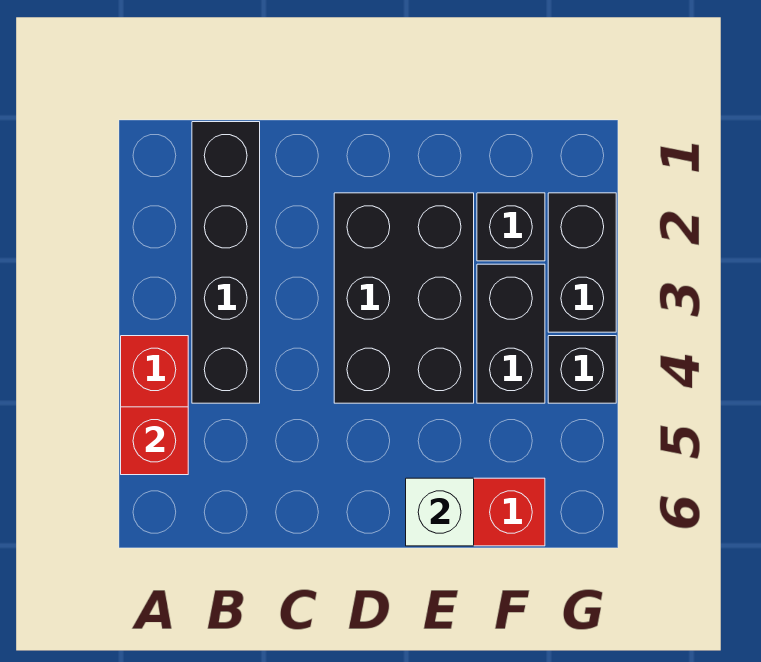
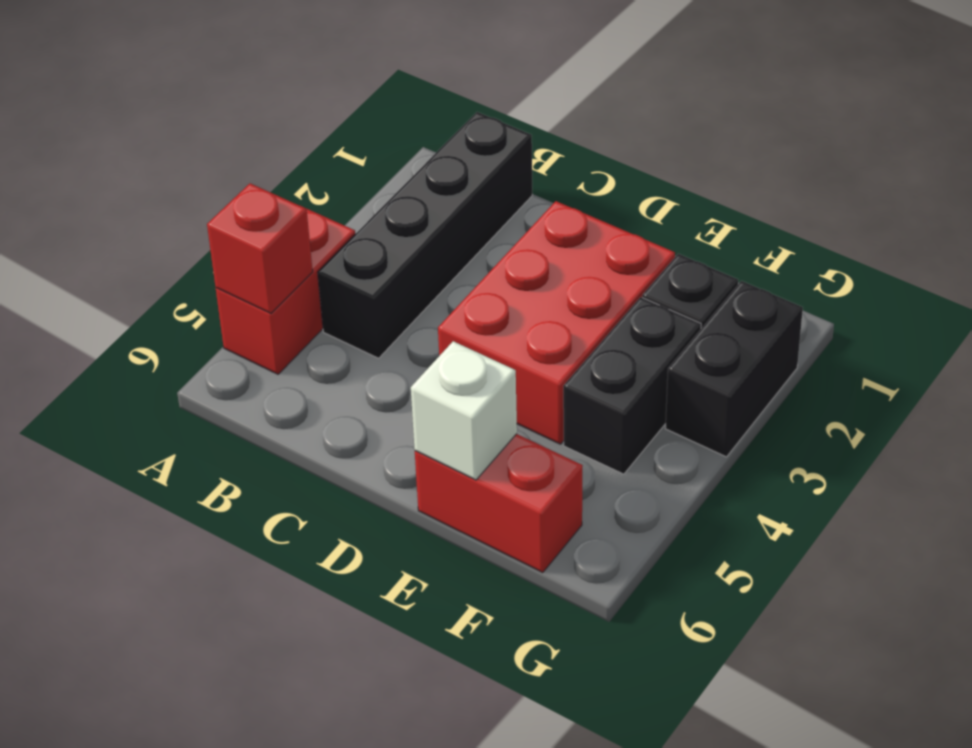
black 2x3 brick [334,193,474,403] -> red 2x3 brick [438,201,675,444]
black 1x1 brick [548,336,616,403] -> none

